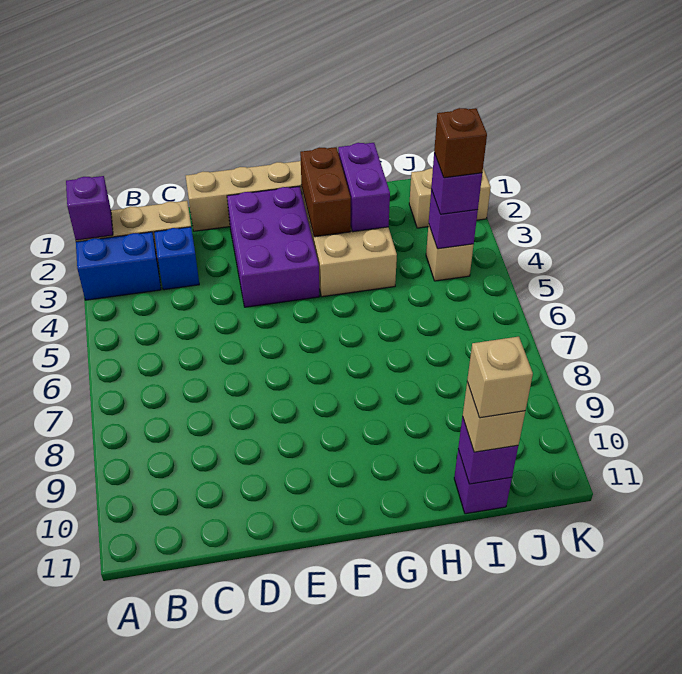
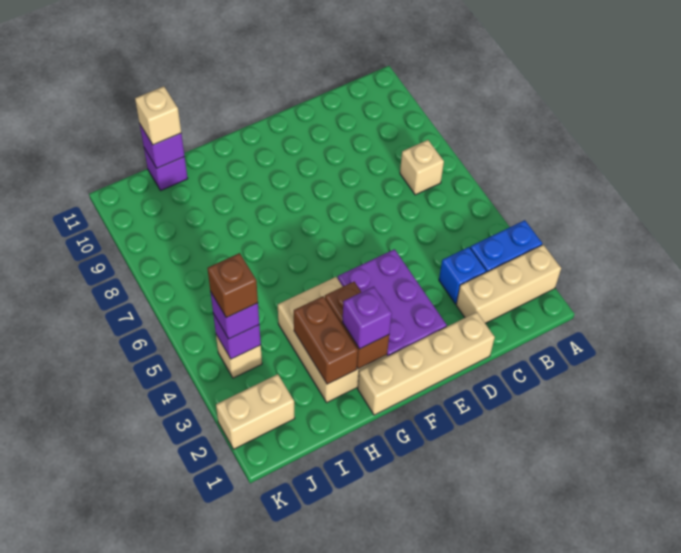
purple 1x1 brick [66,176,113,240] -> purple 1x1 brick moved to [342,287,392,349]
purple 1x2 brick [338,143,390,232] -> brown 1x2 brick [294,296,358,384]
tan 1x1 brick [467,337,533,418] -> tan 1x1 brick moved to [400,140,444,195]

